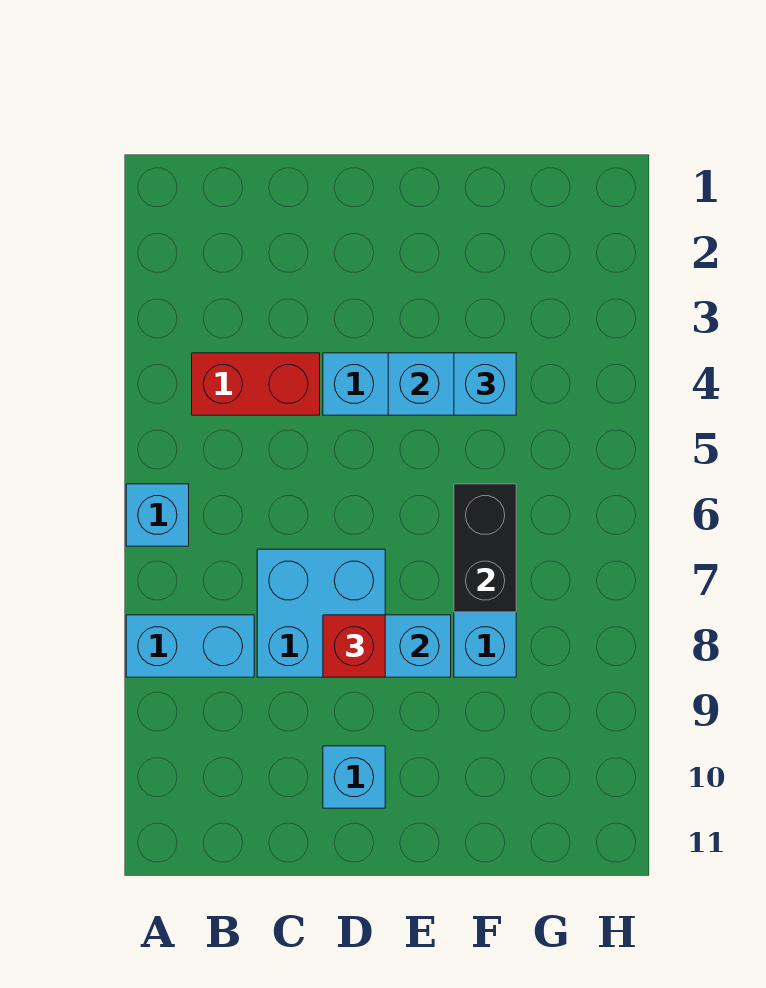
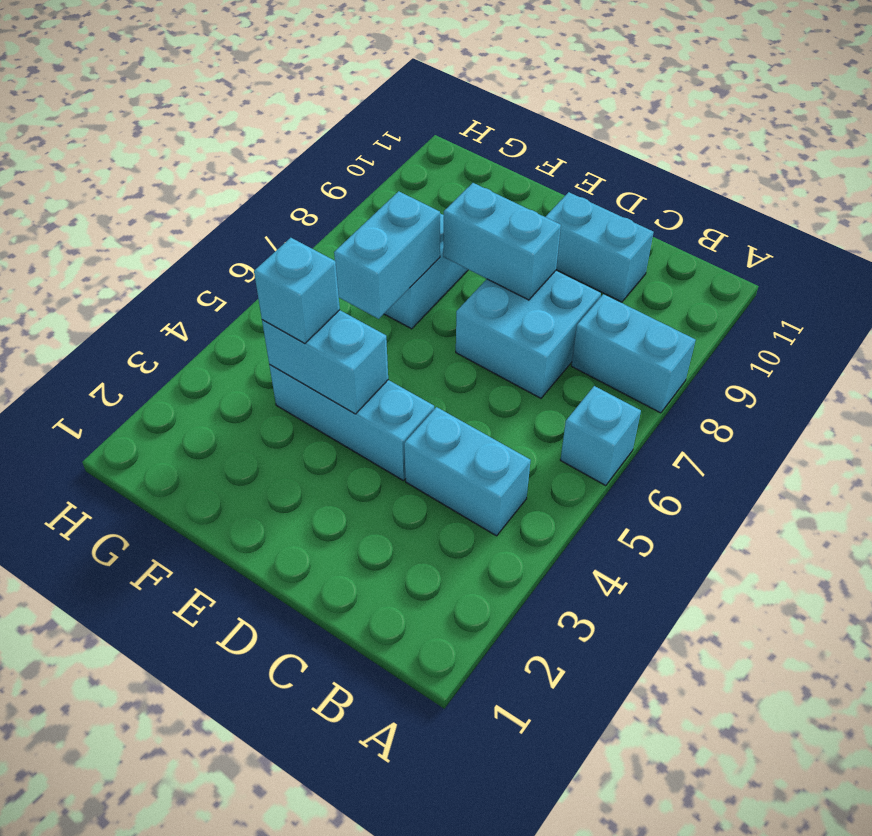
red 1x2 brick [192,353,320,415] -> cyan 1x2 brick [404,407,531,536]
red 1x1 brick [323,615,385,677] -> none
cyan 1x1 brick [323,746,385,808] -> cyan 1x2 brick [546,192,654,302]
black 1x2 brick [454,484,516,612] -> cyan 1x2 brick [334,191,440,319]

